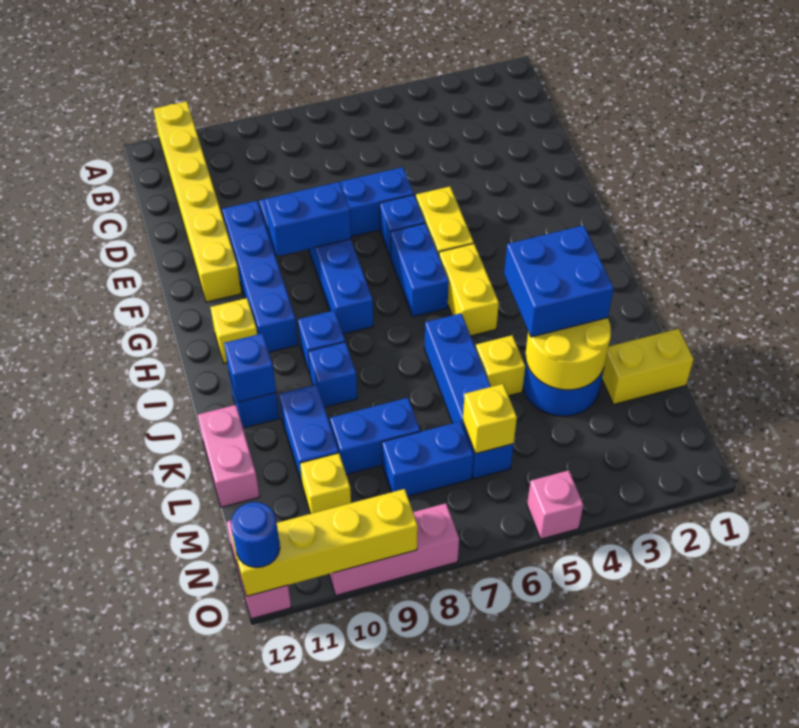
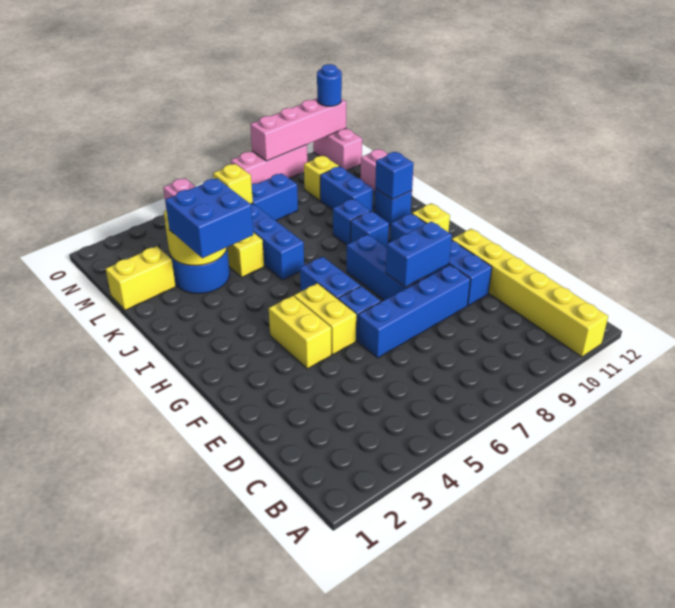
yellow 1x2 brick [439,244,499,336] -> yellow 1x2 brick moved to [269,296,331,369]
blue 1x2 brick [330,398,420,475] -> none
yellow 1x4 brick [232,489,418,596] -> pink 1x4 brick [250,98,346,161]

